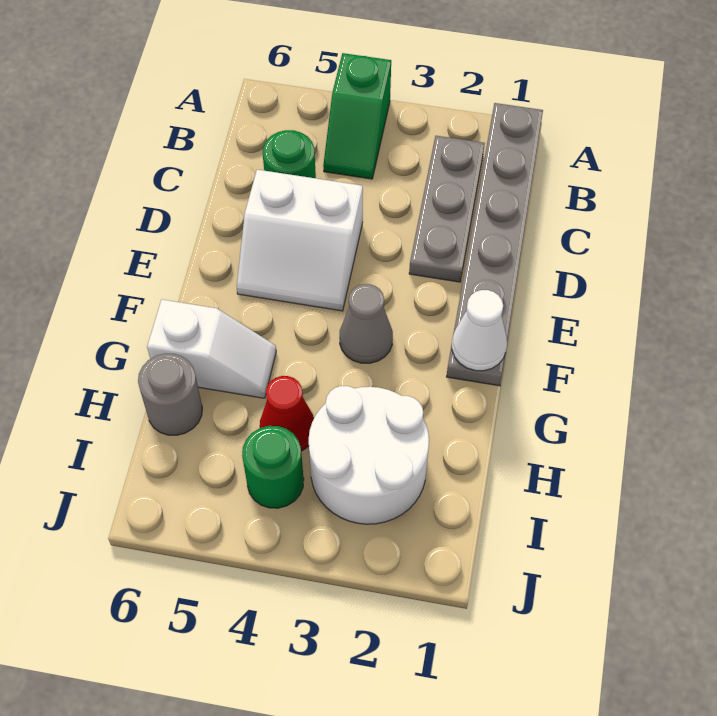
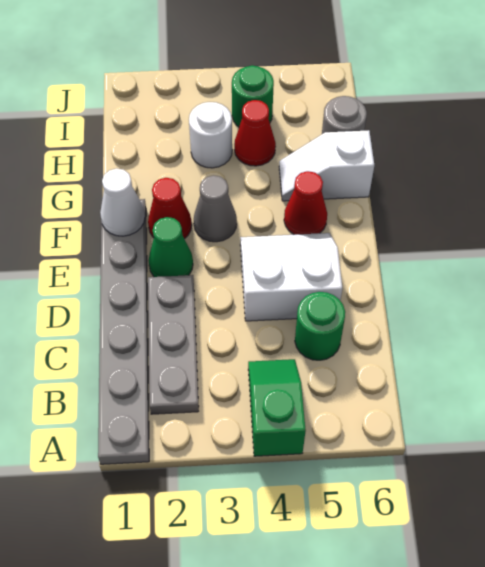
none -> green 1x1 cone [148,217,193,277]
none -> red 1x1 cone [148,178,192,239]
none -> red 1x1 cone [284,171,327,235]
white 2x2 round brick [309,386,429,524] -> white 1x1 round brick [189,102,232,168]

